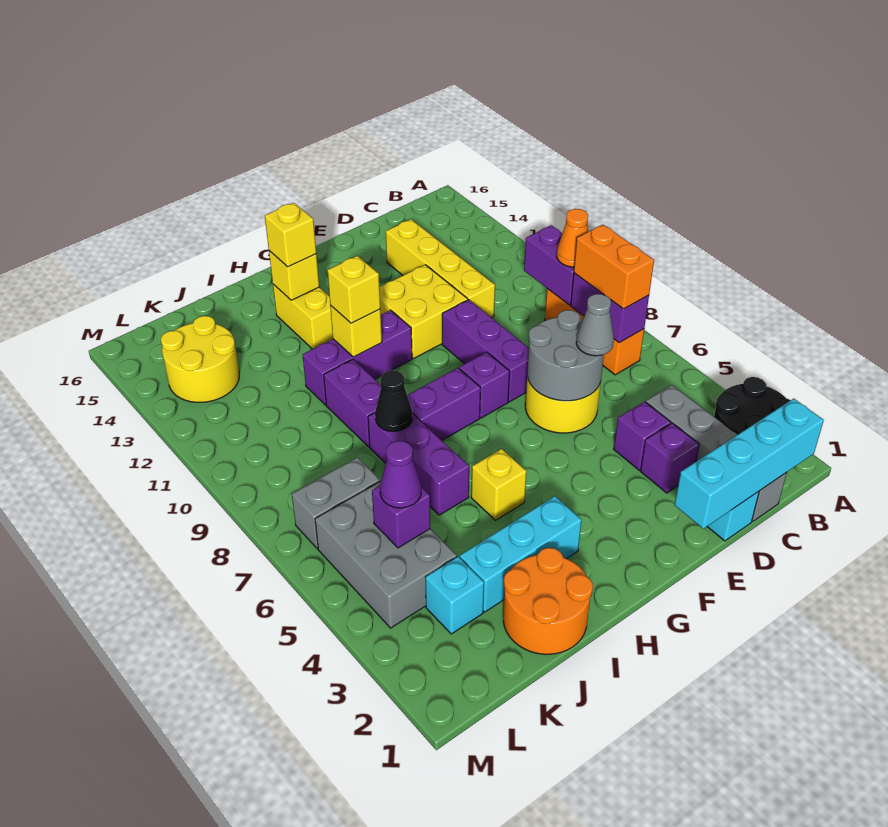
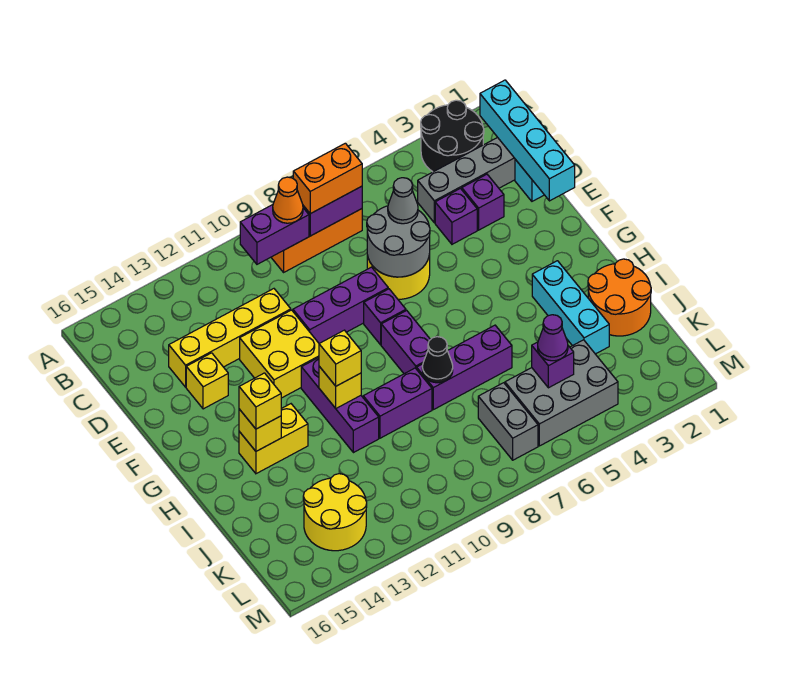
yellow 1x1 brick [471,449,526,520] -> yellow 1x1 brick moved to [186,353,228,409]
cyan 1x1 brick [426,557,484,634] -> none

